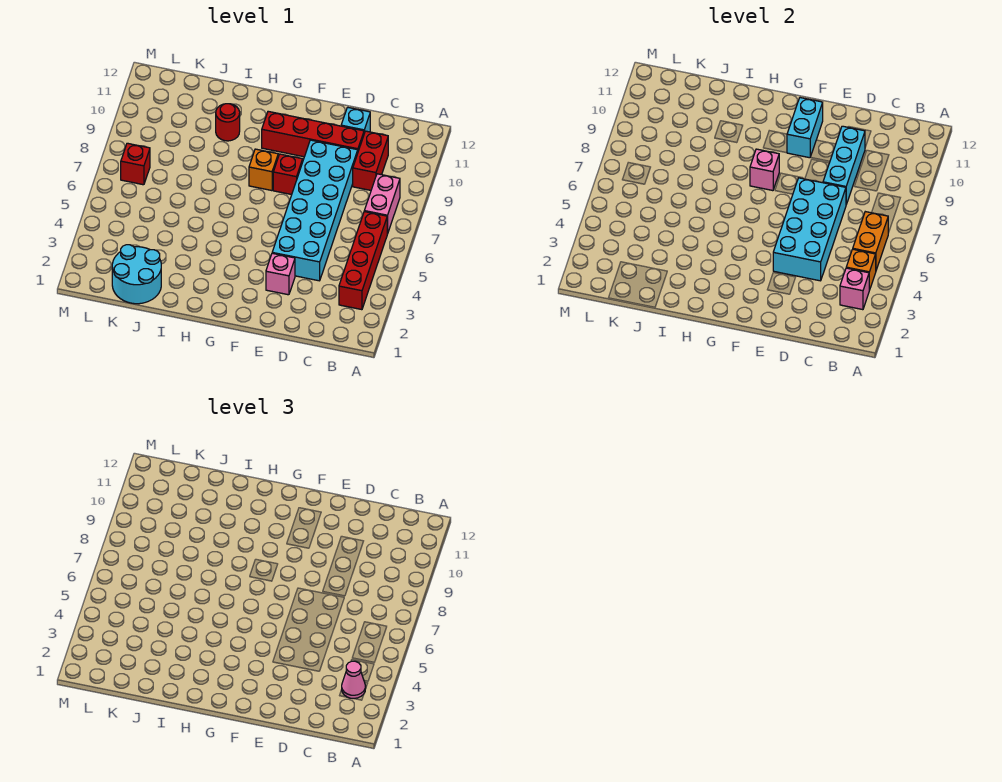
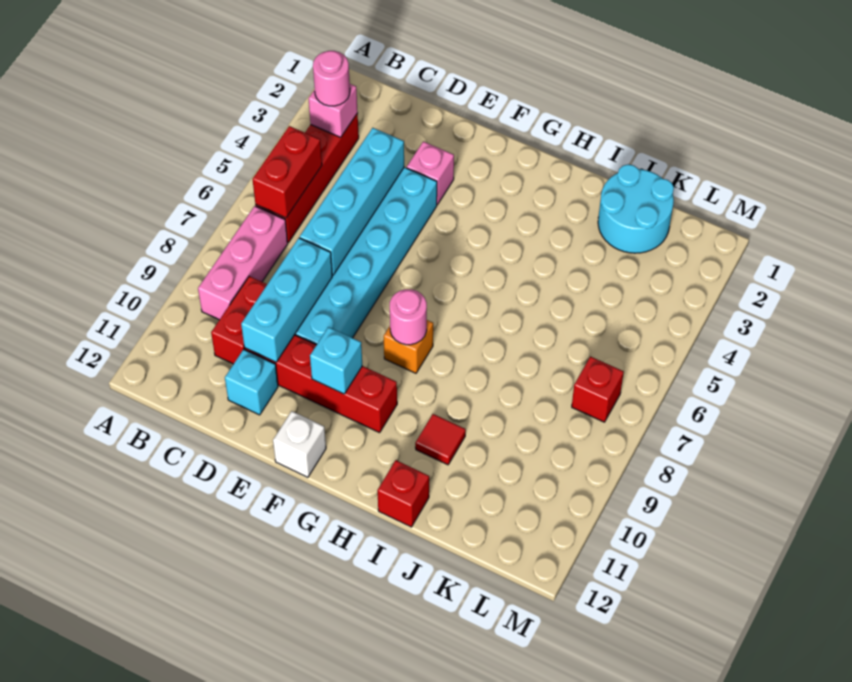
pink 1x1 cone [342,661,366,698] -> pink 1x1 round brick [313,51,350,106]
orange 1x1 brick [846,249,876,290] -> none
orange 1x2 brick [853,212,888,270] -> red 1x2 brick [253,126,322,218]
pink 1x2 brick [364,174,400,234] -> pink 1x3 brick [198,206,288,320]
cyan 2x4 brick [773,178,846,281] -> cyan 1x4 brick [300,128,404,275]
red 1x1 brick [273,154,303,195] -> red 1x1 brick moved to [377,460,429,527]
cyan 1x2 brick [787,98,823,158] -> cyan 1x1 brick [310,327,362,394]
none -> white 1x1 brick [273,411,326,477]
pink 1x1 brick [750,149,779,191] -> pink 1x1 round brick [390,289,427,345]
red 1x1 round brick [216,104,240,141] -> red 1x1 tile [415,414,466,465]

